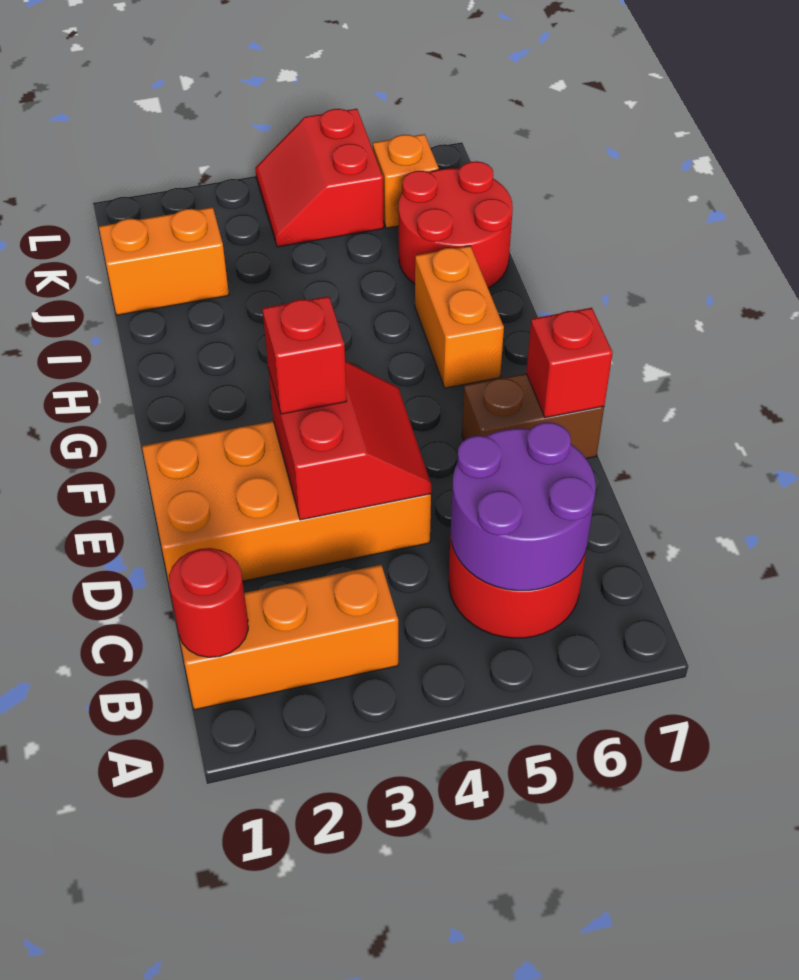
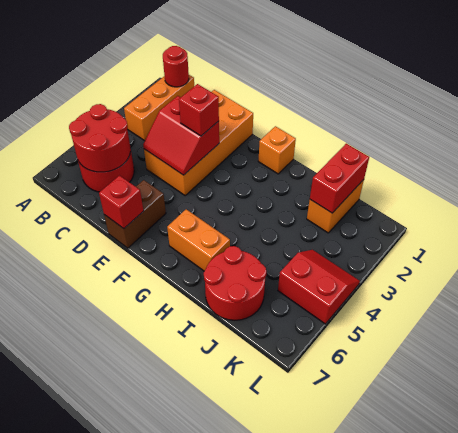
purple 2x2 round brick [451,422,596,591] -> red 2x2 round brick [69,104,131,172]
none -> red 1x2 brick [310,144,369,213]
orange 1x1 brick [373,134,439,228] -> orange 1x1 brick moved to [258,126,296,174]

